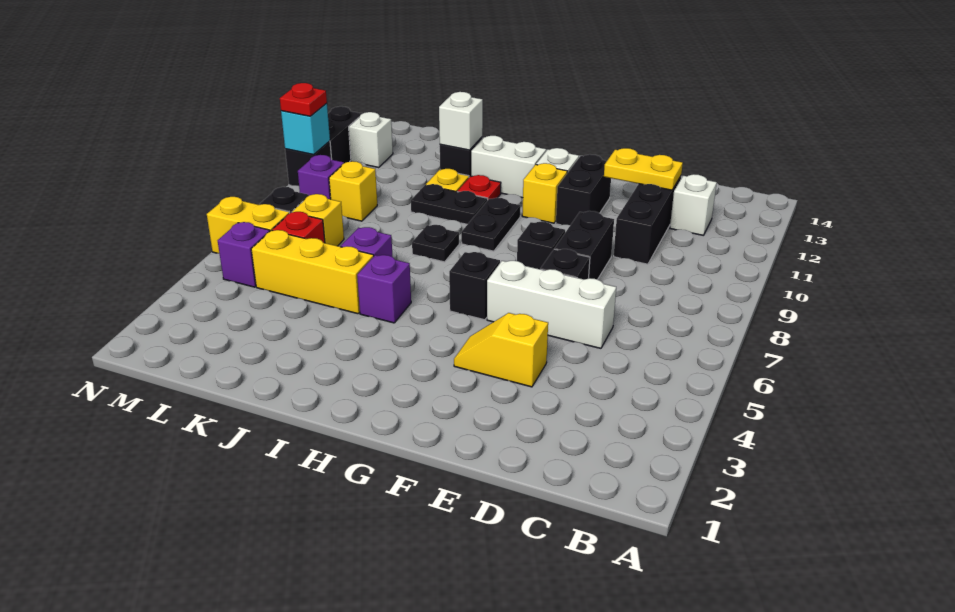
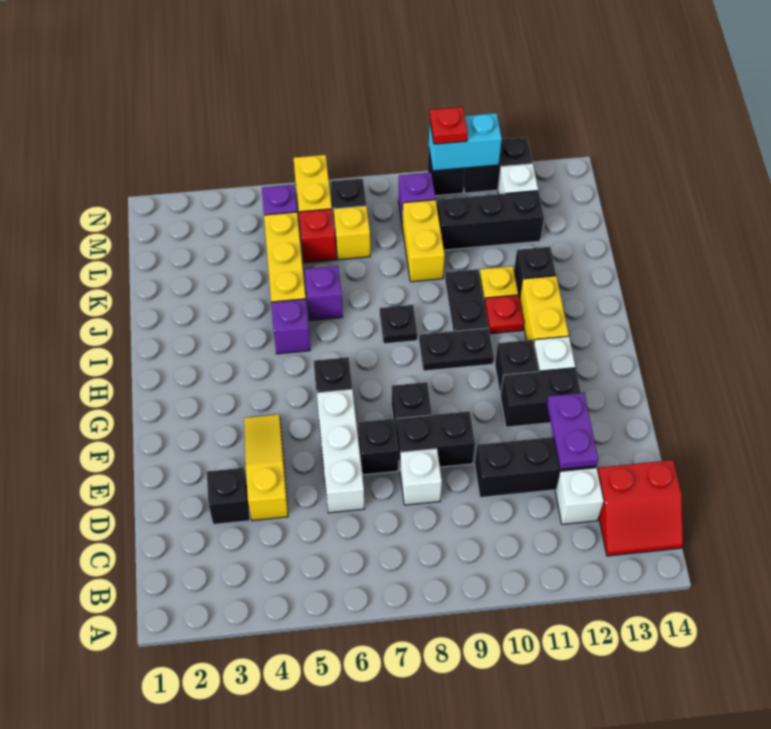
none -> red 2x2 slope [597,460,683,556]
none -> black 1x1 brick [207,468,250,524]
yellow 1x2 plate [604,148,683,190] -> purple 1x2 plate [547,393,598,469]
yellow 1x2 slope [454,313,548,387] -> yellow 1x3 slope [244,414,288,521]
yellow 1x1 brick [522,163,567,223] -> black 1x1 brick [495,340,538,395]
white 1x2 brick [471,136,546,198] -> yellow 1x2 brick [520,276,569,344]
white 1x1 brick [439,92,483,150] -> white 1x1 brick moved to [400,449,442,505]
yellow 1x1 brick [329,161,377,221] -> yellow 1x2 brick [402,200,445,282]
none -> black 1x3 brick [437,191,544,250]
cyan 1x1 brick [281,103,330,155] -> cyan 1x2 brick [429,113,502,171]

